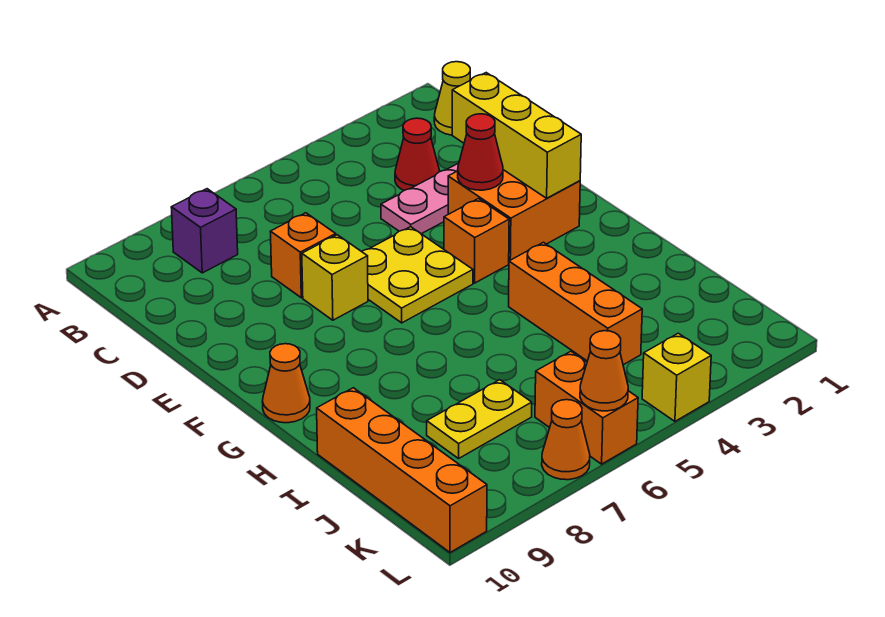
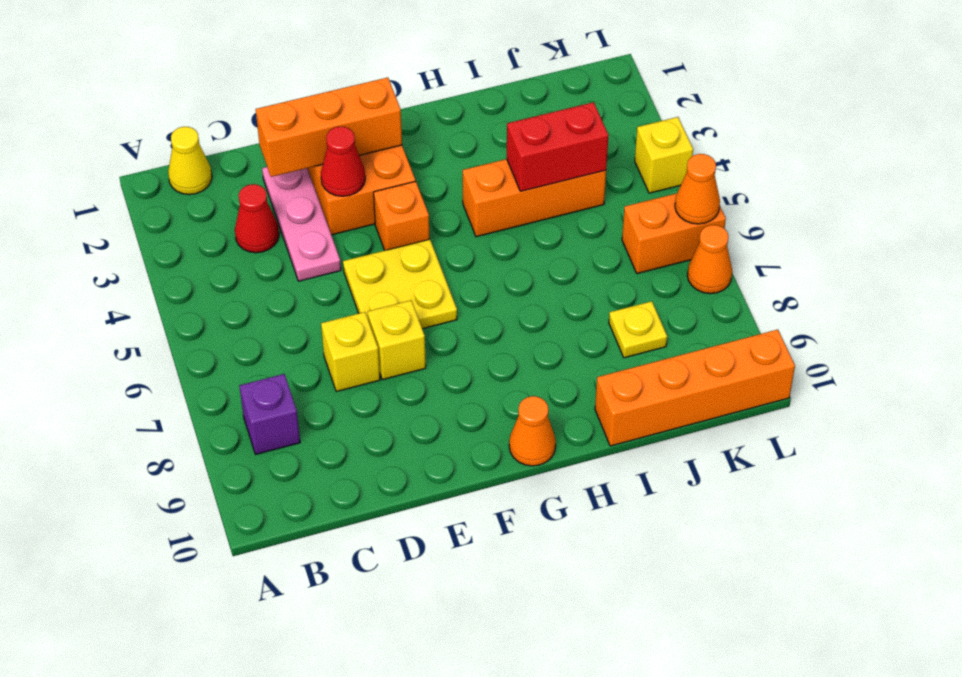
yellow 1x3 brick [452,73,581,198] -> orange 1x3 brick [256,77,402,177]
orange 1x1 brick [270,213,336,298] -> yellow 1x1 brick [321,312,380,392]
none -> red 1x2 brick [507,102,608,191]
yellow 1x2 plate [427,380,532,458] -> yellow 1x1 plate [609,301,667,358]

